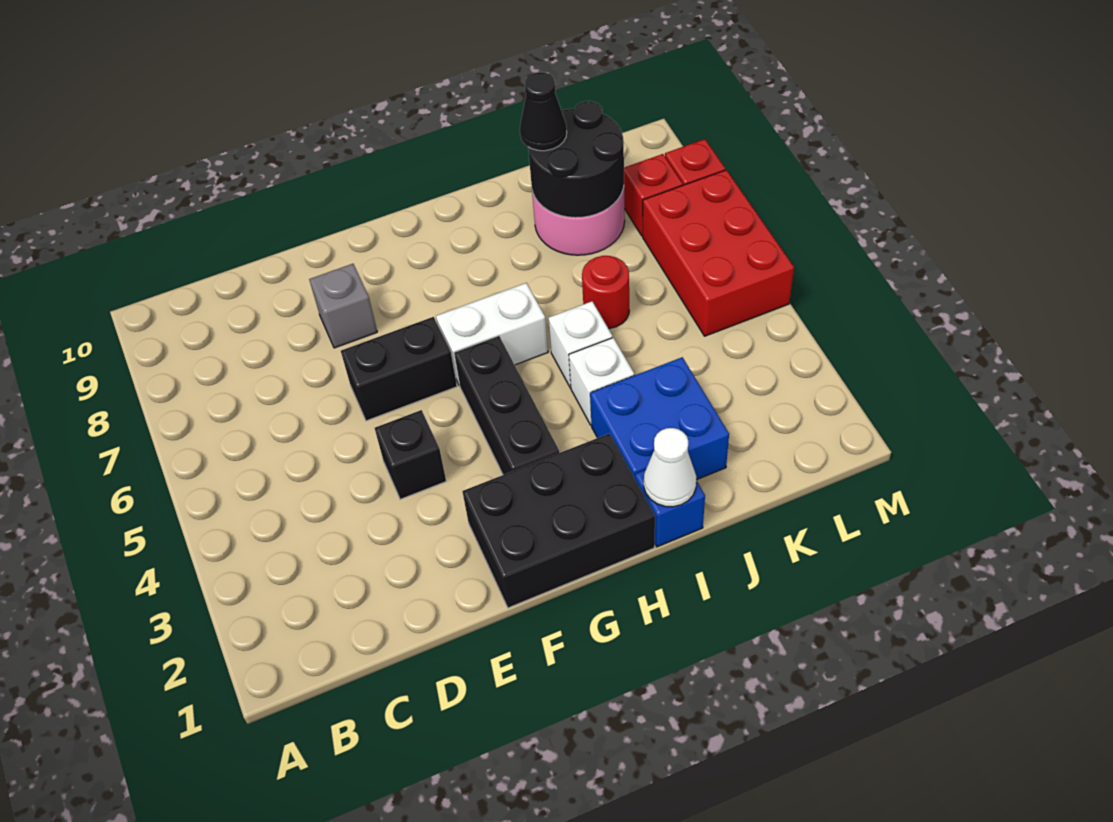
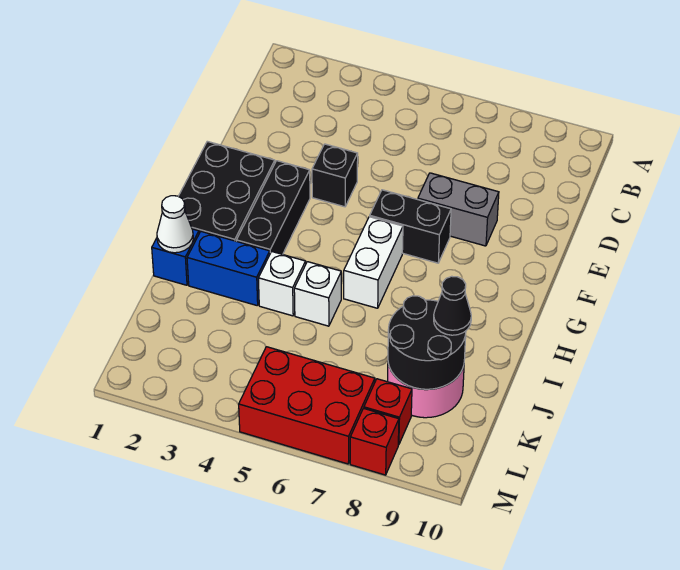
black 1x2 brick [341,317,457,421] -> black 1x2 brick turned to [370,190,451,263]
grey 1x1 brick [309,264,377,348] -> grey 1x2 brick [418,173,499,246]
black 1x3 brick [454,336,560,475] -> black 1x3 brick turned to [237,161,310,254]
blue 2x2 brick [590,357,729,480] -> blue 1x2 brick [187,232,270,306]
red 1x1 round brick [582,256,629,329] -> none

